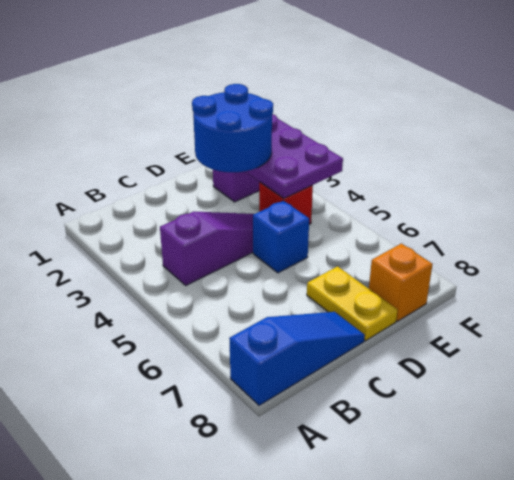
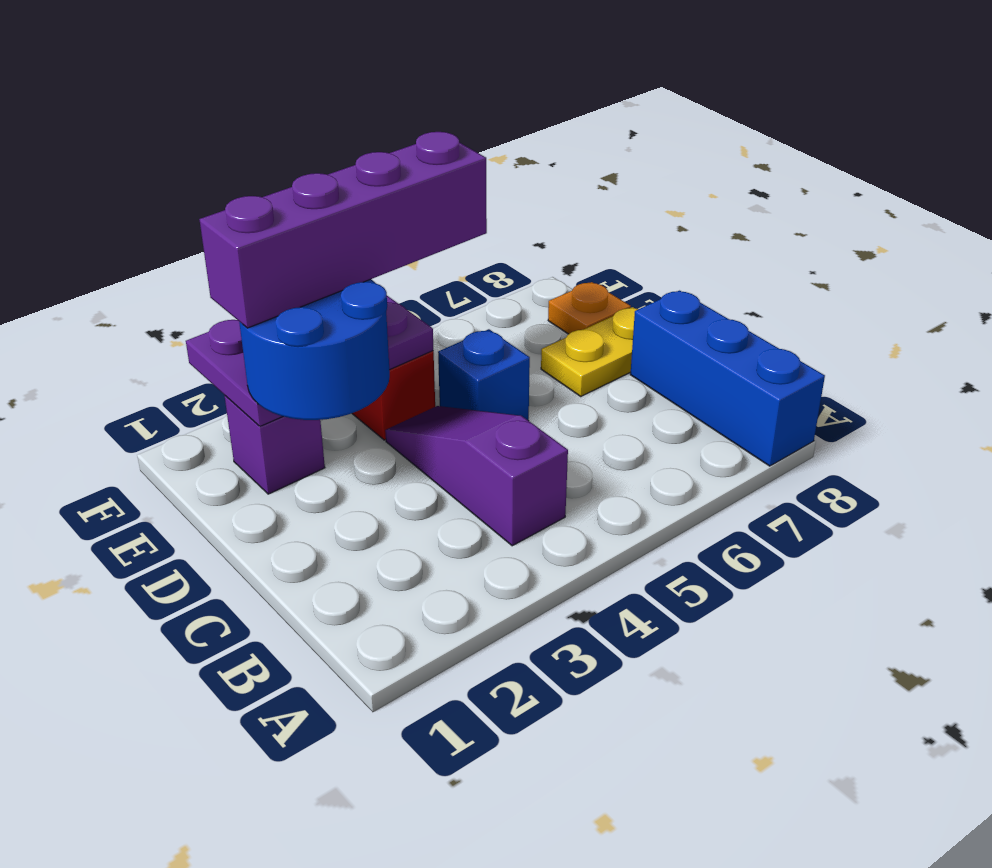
blue 1x3 slope [229,312,365,405] -> blue 1x3 brick [630,291,825,466]
none -> purple 1x4 brick [199,132,487,328]
orange 1x1 brick [369,244,433,321] -> orange 1x1 plate [548,282,631,334]

